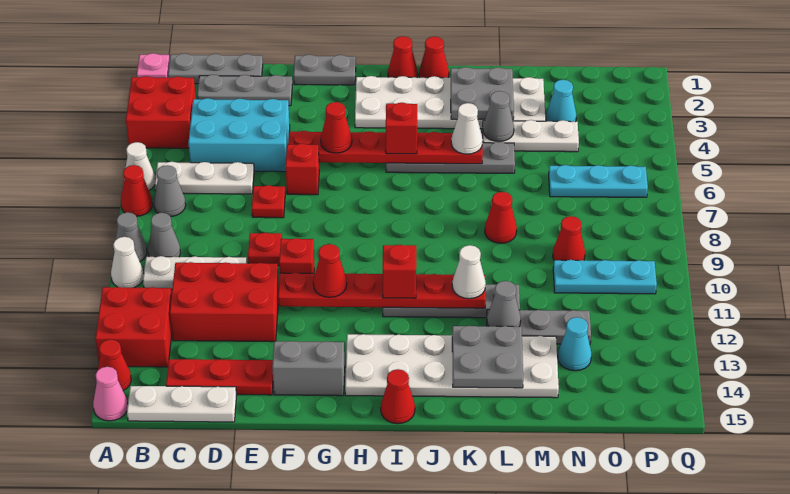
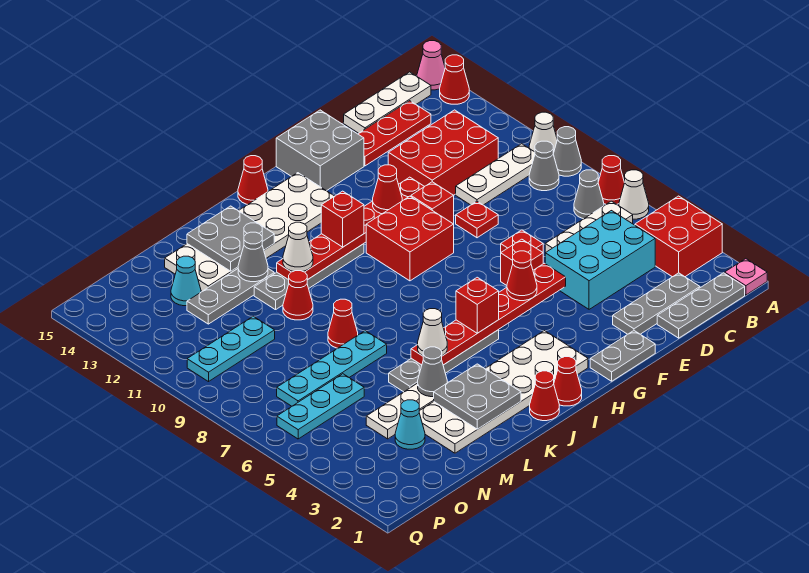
red 2x2 brick [96,287,172,367] -> red 2x2 brick moved to [366,196,454,281]
grey 1x2 brick [272,341,345,396] -> grey 2x2 brick [276,110,364,191]
none -> cyan 1x4 plate [277,331,387,406]
red 1x1 cone [553,216,585,260] -> red 1x1 cone moved to [283,271,313,320]

